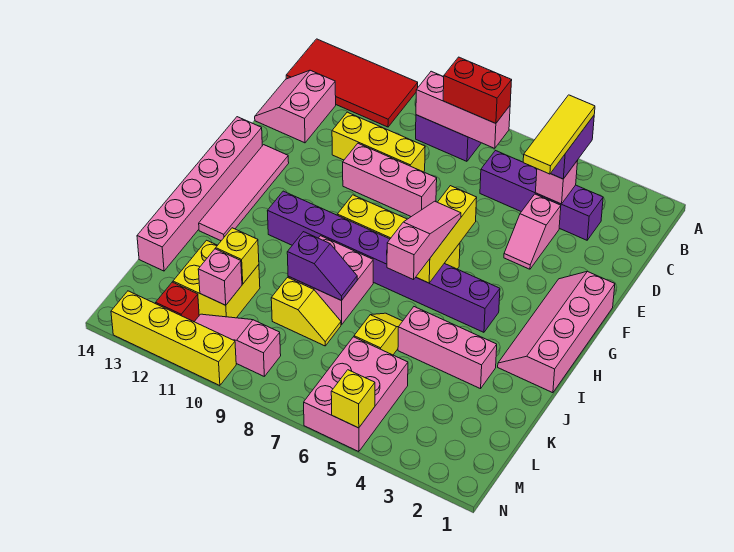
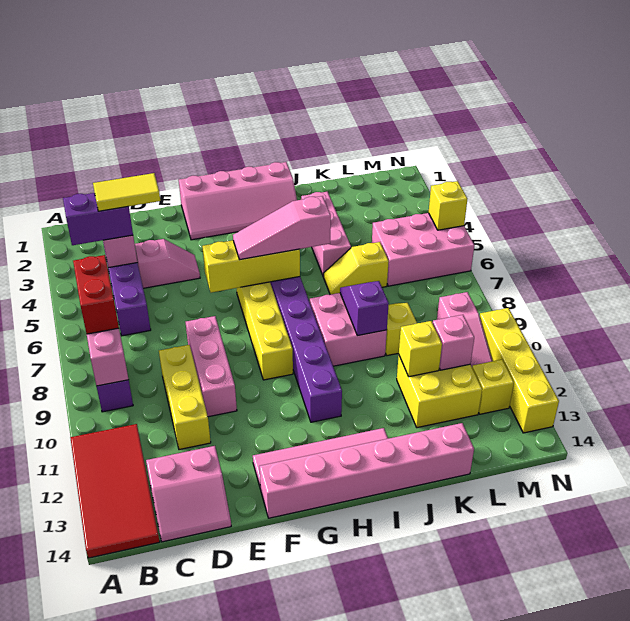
yellow 1x3 tile [523,95,595,174] -> yellow 1x2 tile [93,173,160,211]
red 1x1 brick [156,282,199,322] -> yellow 1x1 brick [472,360,514,414]

